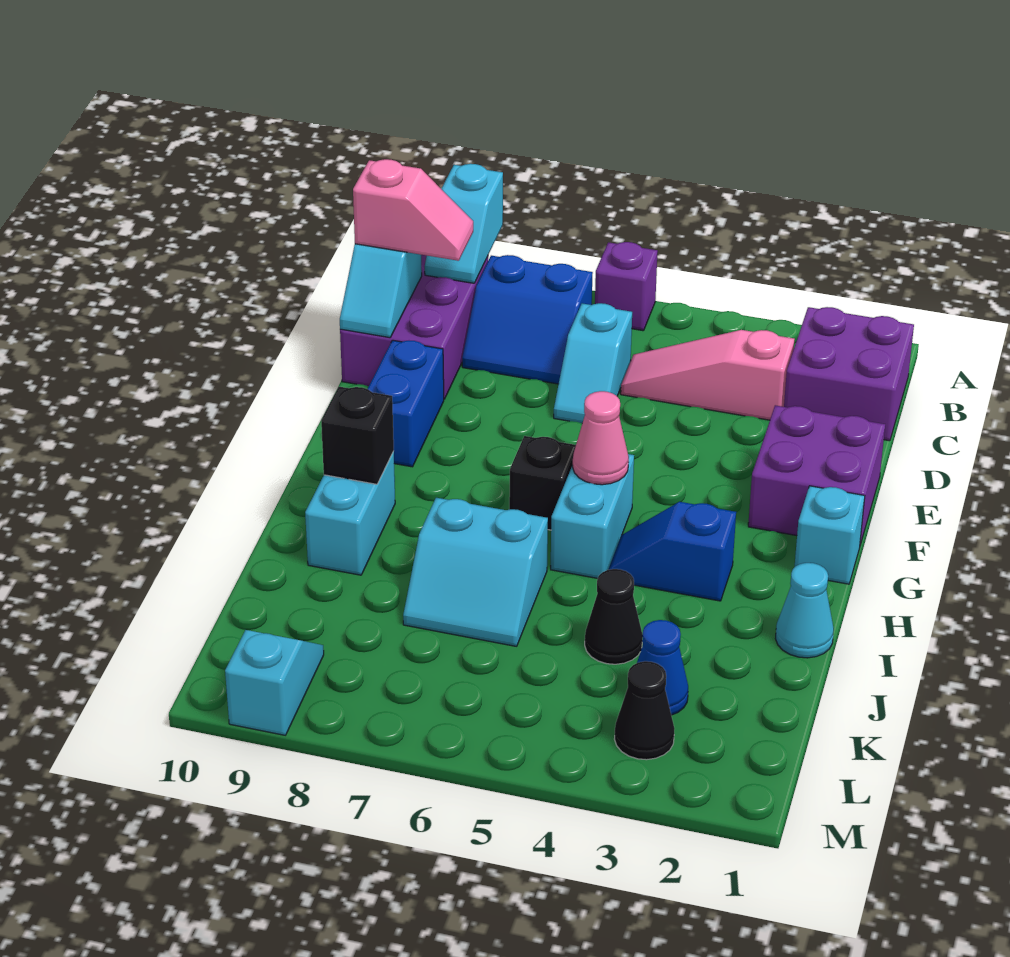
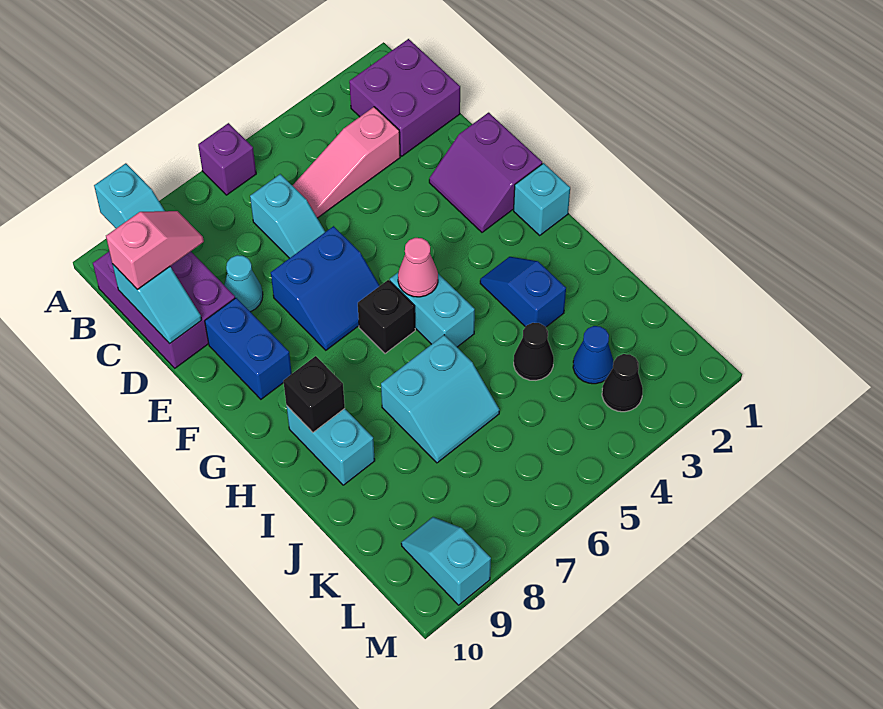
blue 2x2 slope [462,255,593,384] -> blue 2x2 slope moved to [271,226,380,350]
purple 2x2 brick [748,405,885,545] -> purple 2x2 slope [429,113,542,232]
blue 1x2 slope [609,502,736,601] -> blue 1x2 slope turned to [480,257,566,327]
cyan 1x1 cone [775,563,834,658] -> cyan 1x1 cone moved to [224,255,263,312]

